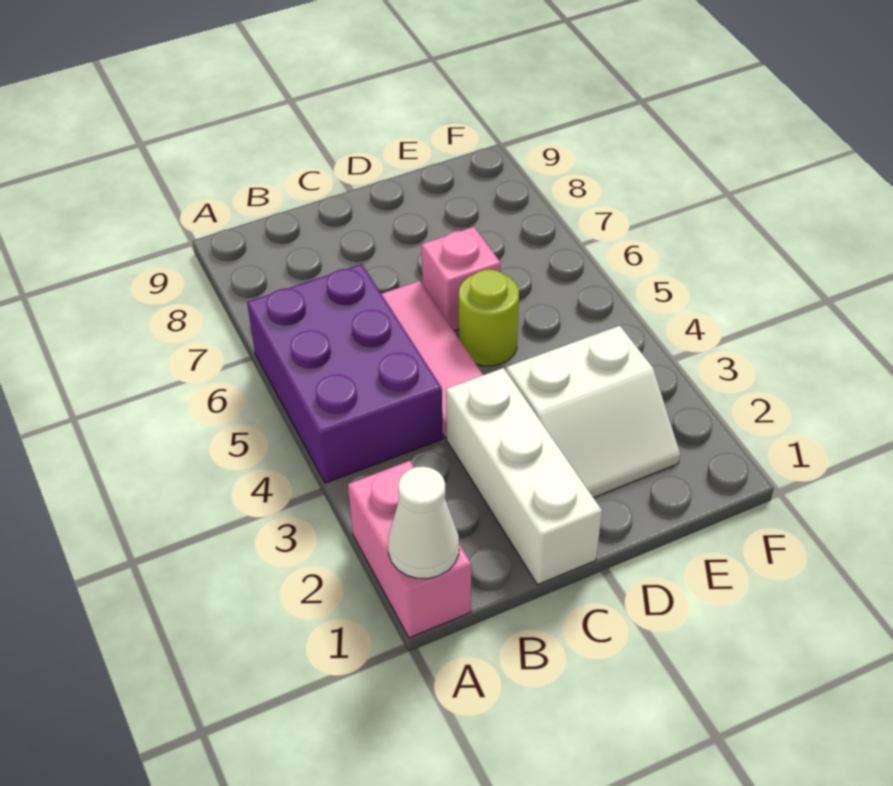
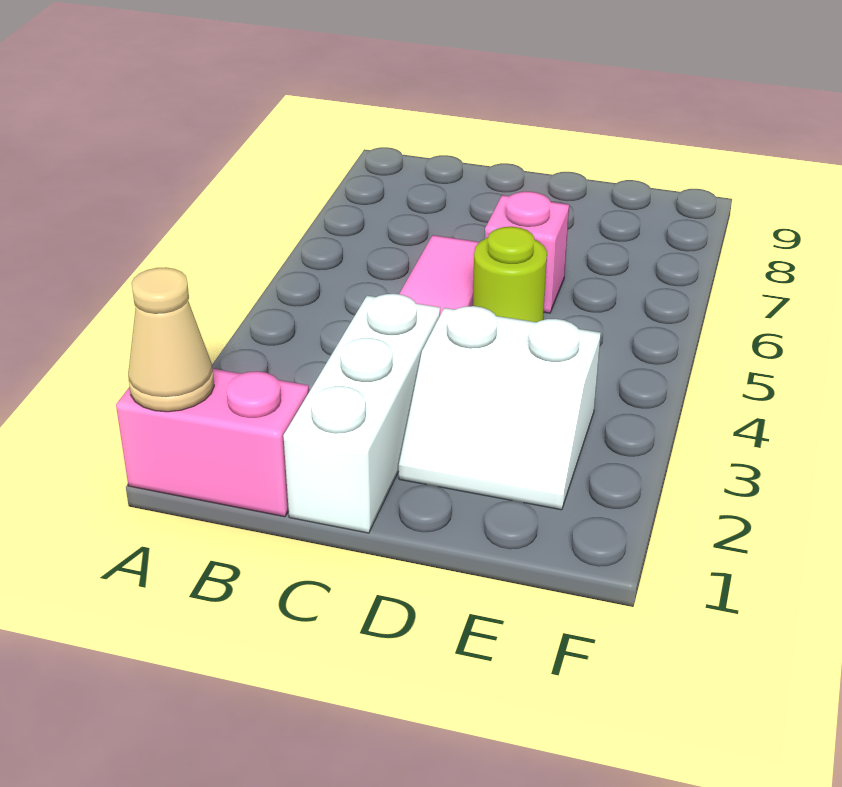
pink 1x2 brick [348,461,471,638] -> pink 1x2 brick turned to [116,368,309,517]
white 1x1 cone [388,467,459,579] -> tan 1x1 cone [128,267,214,412]
purple 2x3 brick [247,264,443,483] -> none

